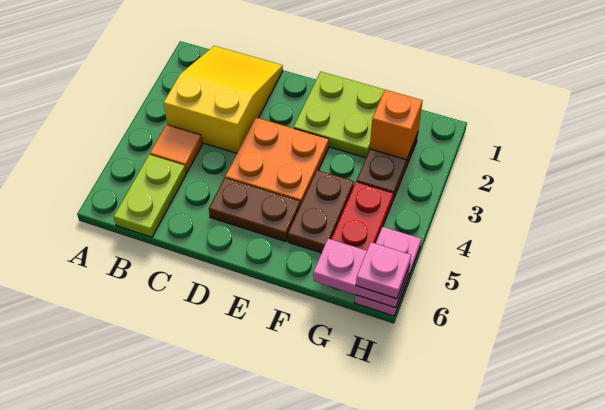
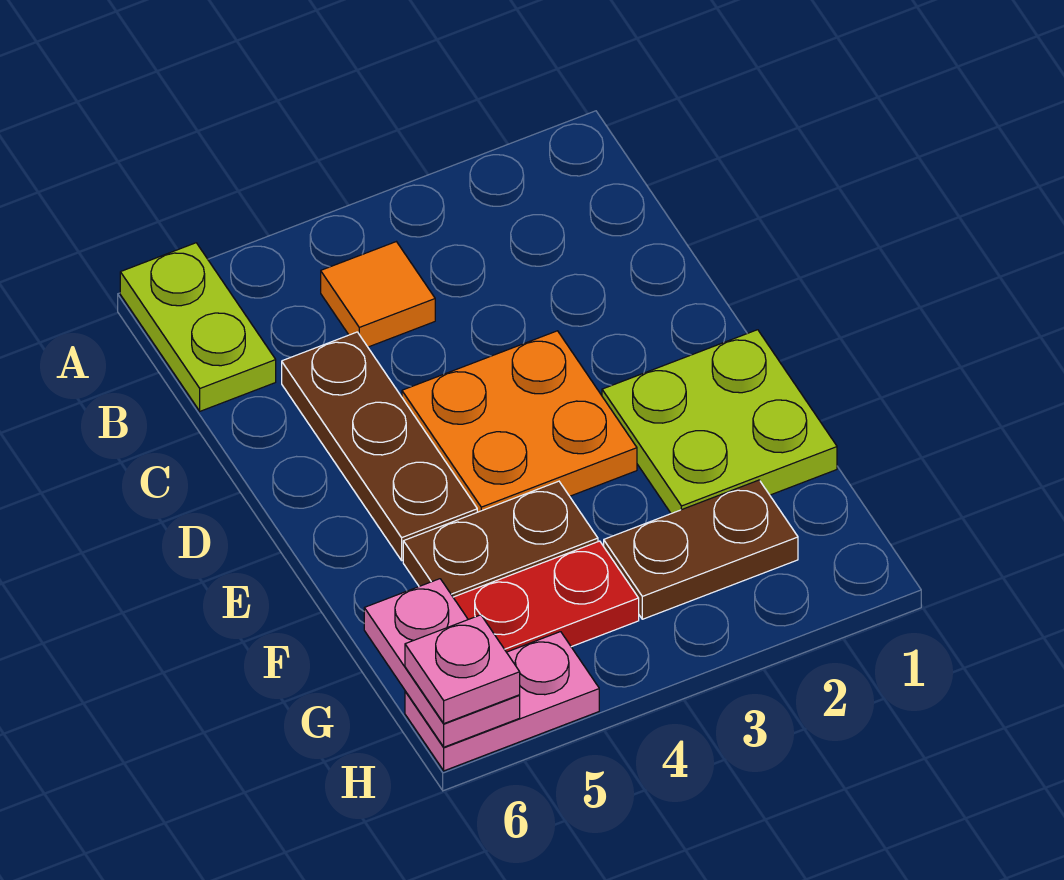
yellow 2x3 slope [164,46,283,153] -> none
lime 1x2 plate [114,155,186,237] -> lime 1x2 plate turned to [120,243,276,411]
brown 1x2 plate [209,178,300,242] -> brown 1x3 plate [282,332,477,560]
orange 1x1 brick [370,90,423,160] -> none

